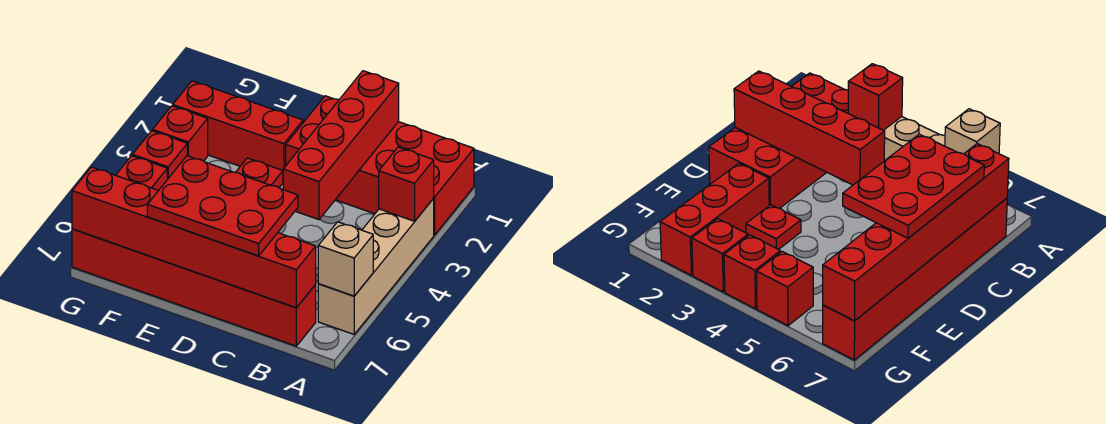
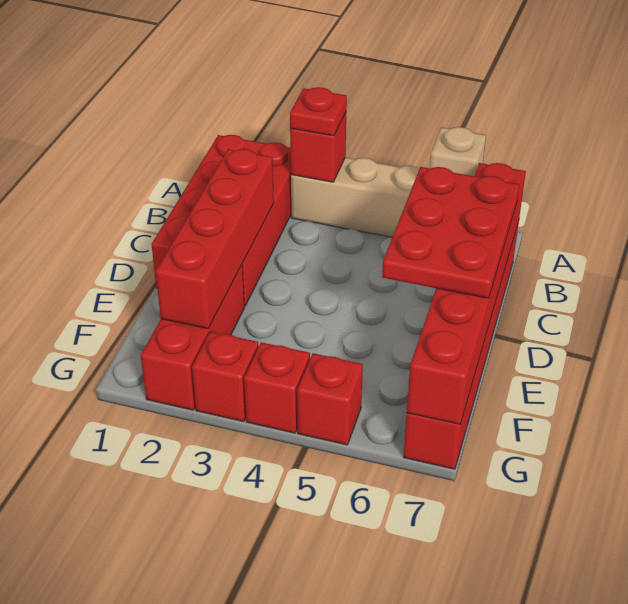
red 1x4 brick [283,71,399,220] -> red 1x4 brick turned to [156,149,274,329]
red 1x1 plate [236,158,283,187] -> red 1x1 plate moved to [290,87,347,136]

